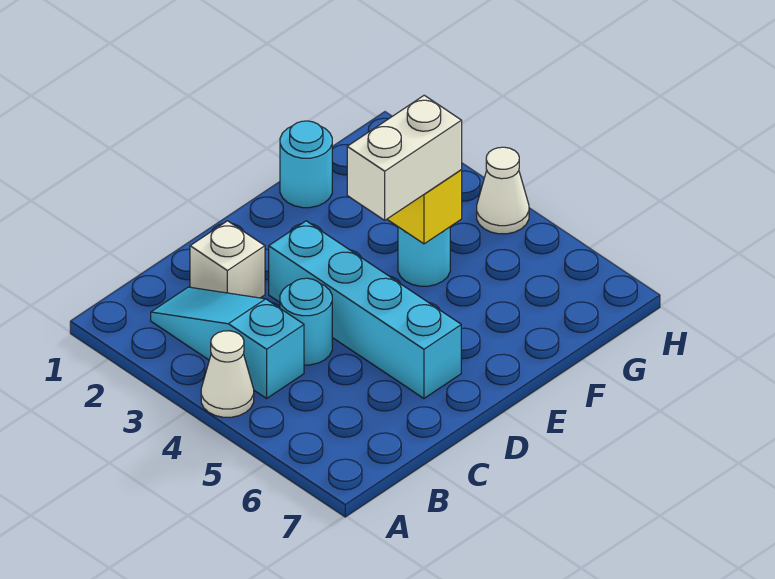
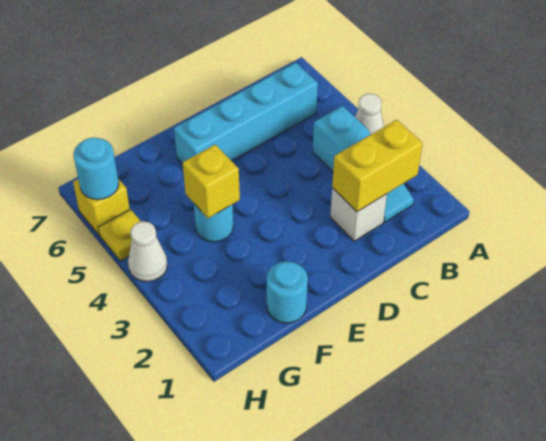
none -> yellow 1x2 brick [332,120,423,212]
cyan 1x1 round brick [280,278,332,365] -> cyan 1x1 round brick moved to [74,138,119,200]
cyan 1x4 brick [269,221,461,398] -> cyan 1x4 brick turned to [174,62,318,164]
white 1x2 brick [347,95,462,220] -> none
none -> yellow 1x1 plate [98,209,141,261]
none -> yellow 1x1 brick [73,179,130,235]

